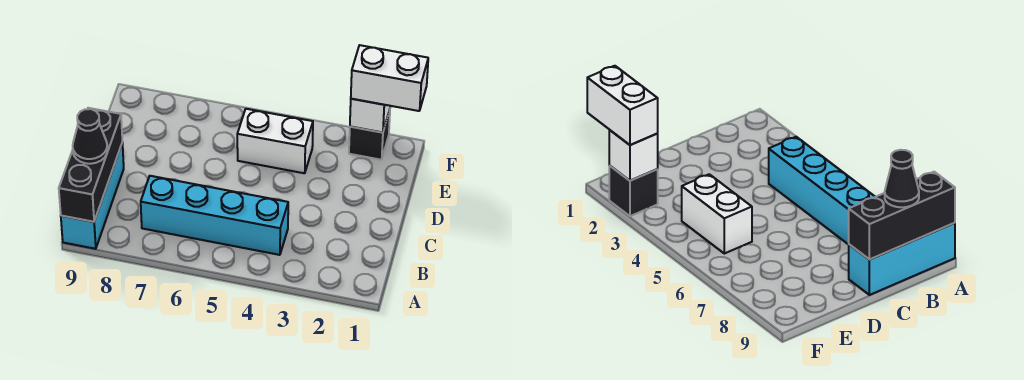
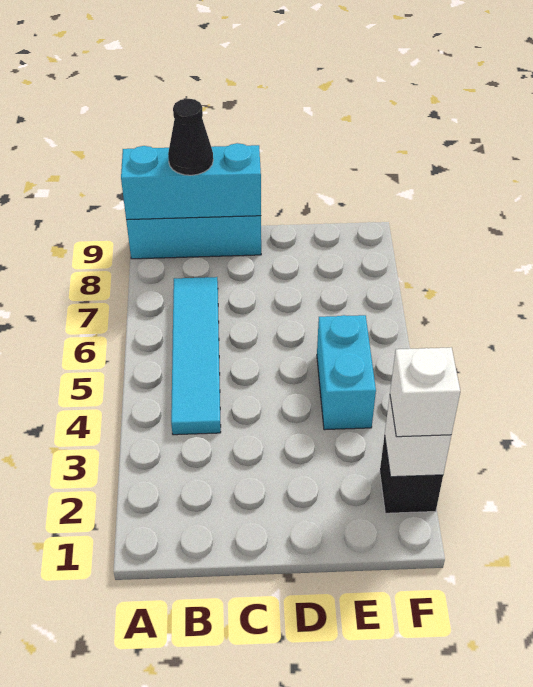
black 1x3 brick [59,108,122,222] -> cyan 1x3 brick [121,143,261,220]
cyan 1x4 brick [141,176,288,255] -> cyan 1x4 tile [171,277,221,435]
white 1x2 brick [237,109,313,173] -> cyan 1x2 brick [317,315,376,430]
white 1x2 brick [351,45,428,111] -> white 1x1 brick [390,347,460,437]

